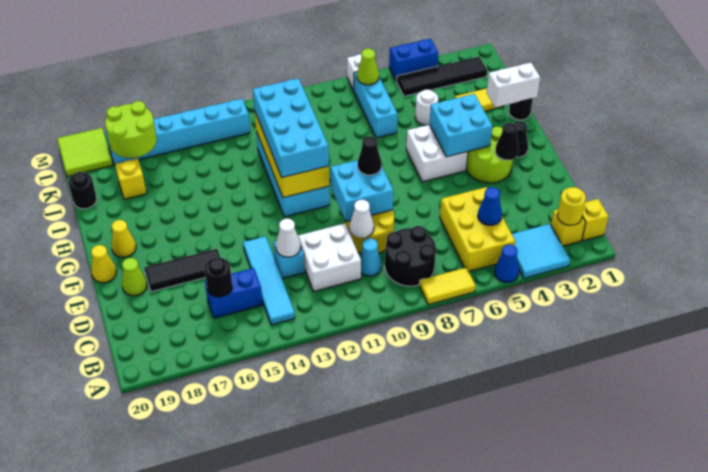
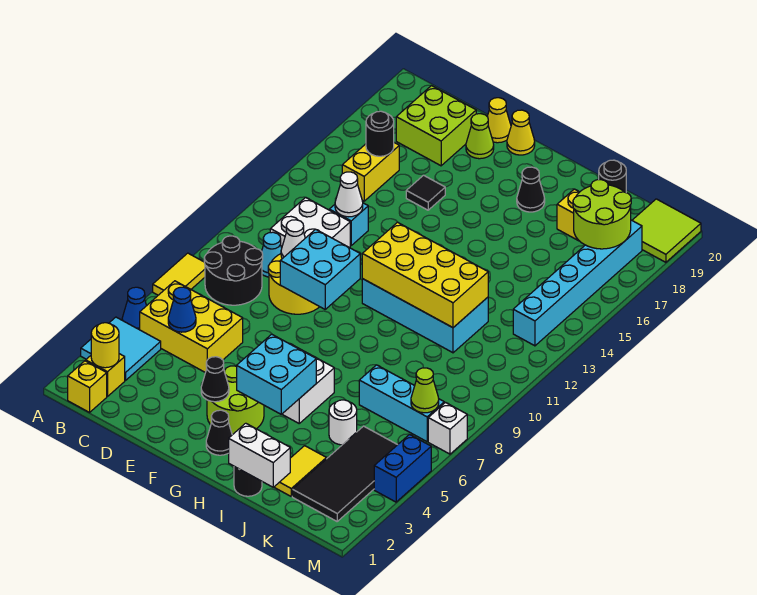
cyan 1x4 tile [243,236,295,325] -> none
blue 1x2 brick [205,268,263,318] -> yellow 1x2 brick [342,143,399,201]
none -> lime 2x2 brick [396,86,476,166]
black 1x3 tile [144,249,220,292] -> black 1x1 tile [406,175,445,210]
black 1x1 cone [358,136,382,175] -> black 1x1 cone moved to [517,167,545,212]
cyan 2x4 brick [253,78,329,178] -> none
yellow 1x1 cone [112,220,136,257] -> yellow 1x1 cone moved to [487,98,511,143]
white 1x2 brick [487,63,540,108] -> white 1x2 brick turned to [229,423,290,487]
black 1x4 tile [397,57,487,96] -> black 2x4 tile [292,426,397,521]

